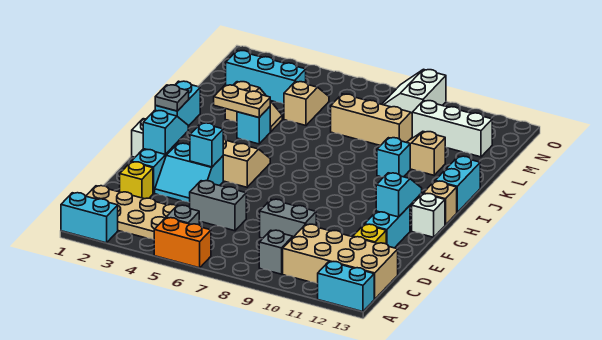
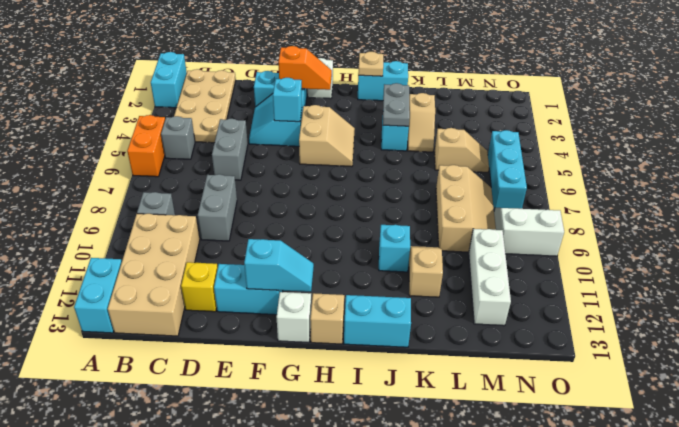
yellow 1x1 brick [120,162,153,199] -> none
cyan 1x2 slope [143,110,188,154] -> orange 1x2 slope [278,46,332,90]
grey 1x1 plate [155,85,189,111] -> tan 1x1 plate [358,52,384,76]
tan 1x2 plate [214,85,270,117] -> grey 1x2 plate [383,83,410,127]
cyan 1x3 brick [226,51,306,104] -> cyan 1x3 brick moved to [488,130,527,209]

